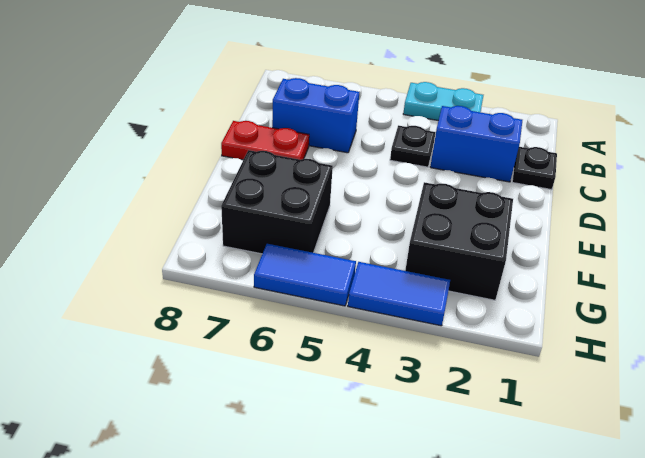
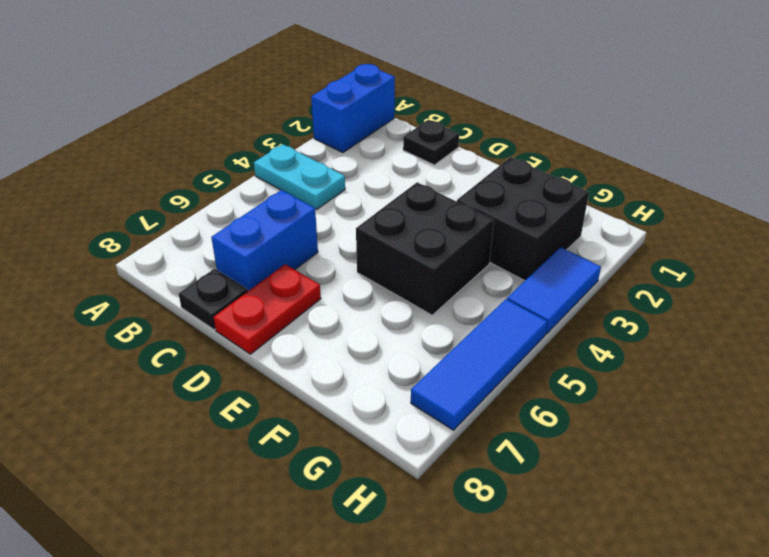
cyan 1x2 plate [403,82,483,121] -> cyan 1x2 plate turned to [254,144,345,209]
blue 1x2 brick [430,106,522,182] -> blue 1x2 brick moved to [311,64,395,153]
black 1x1 plate [390,125,436,167] -> black 1x1 plate moved to [179,269,248,330]
black 2x2 brick [221,150,333,254] -> black 2x2 brick moved to [356,182,494,315]
blue 1x2 tile [254,244,356,306] -> blue 1x3 tile [411,299,548,430]

